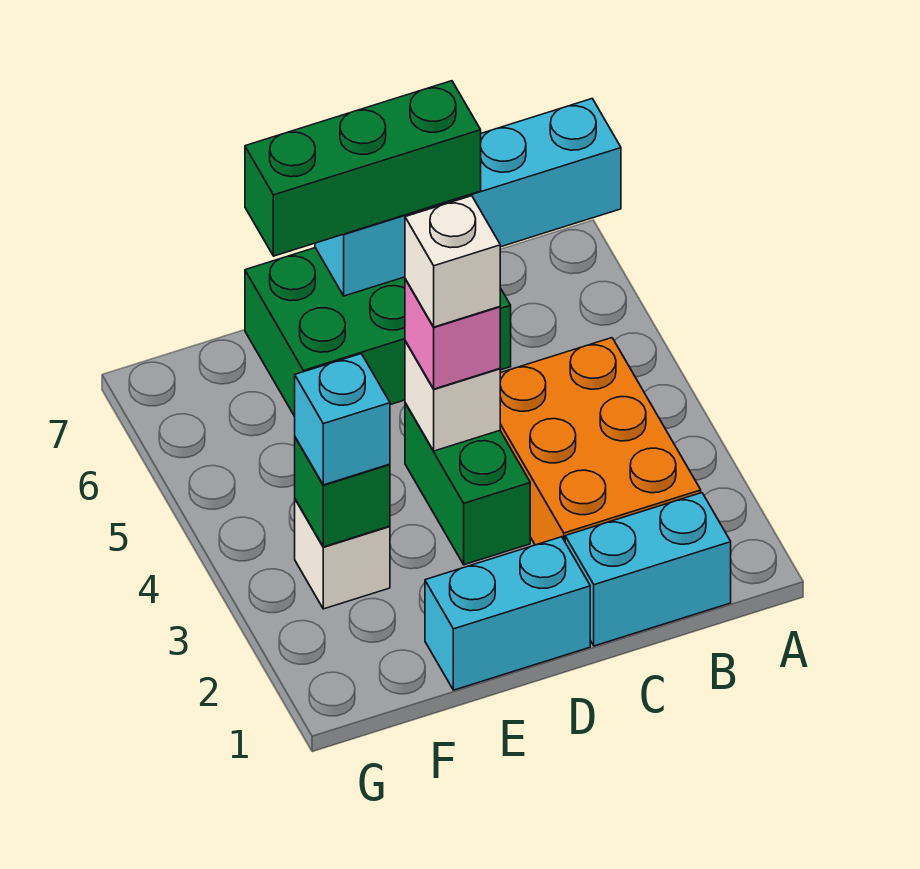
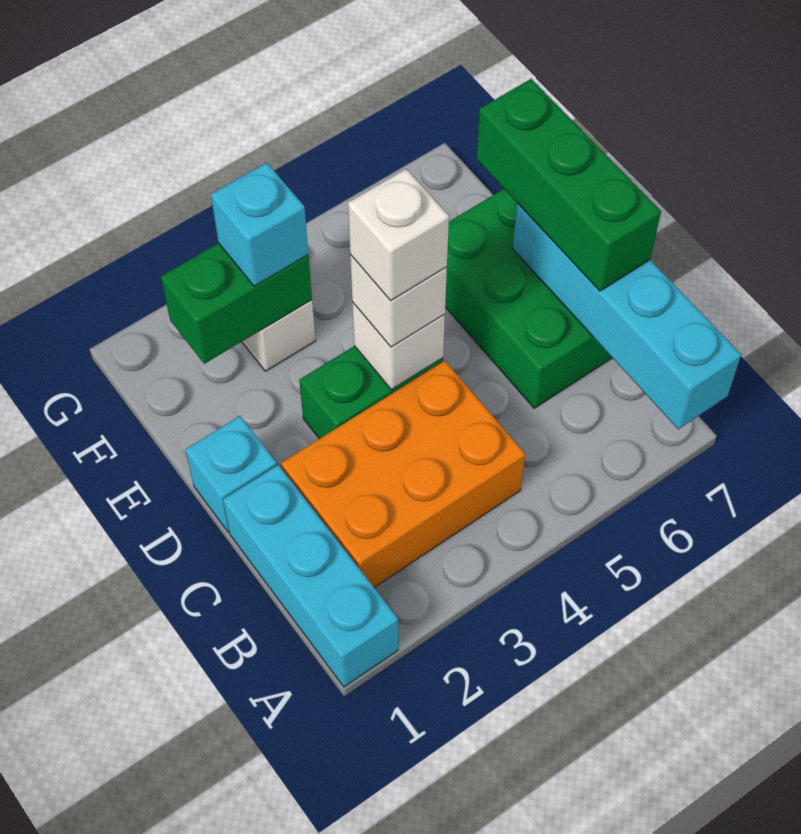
cyan 1x2 brick [565,493,731,646] -> cyan 1x3 brick [223,465,398,687]
cyan 1x2 brick [425,537,590,690] -> cyan 1x1 brick [185,416,277,532]
pink 1x1 brick [405,279,500,389] -> white 1x1 brick [350,255,447,347]
green 1x1 brick [295,438,390,547] -> green 1x2 brick [161,243,312,364]

